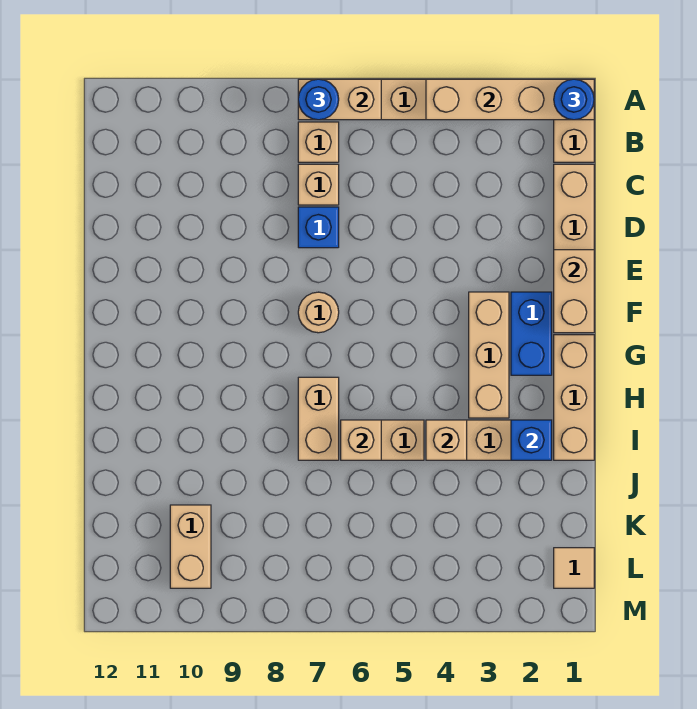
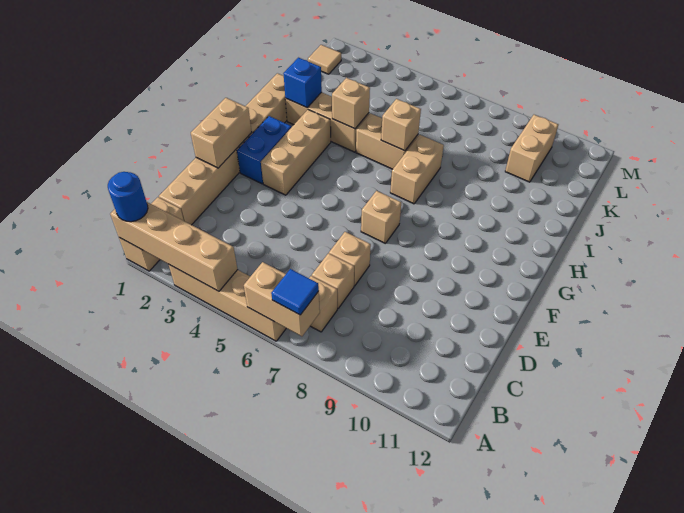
blue 1x1 round brick [298,79,339,120] -> blue 1x1 tile [271,269,319,315]
blue 1x1 brick [298,207,339,248] -> tan 1x1 brick [329,232,371,286]
tan 1x1 round brick [298,292,339,333] -> tan 1x1 brick [361,191,401,244]

